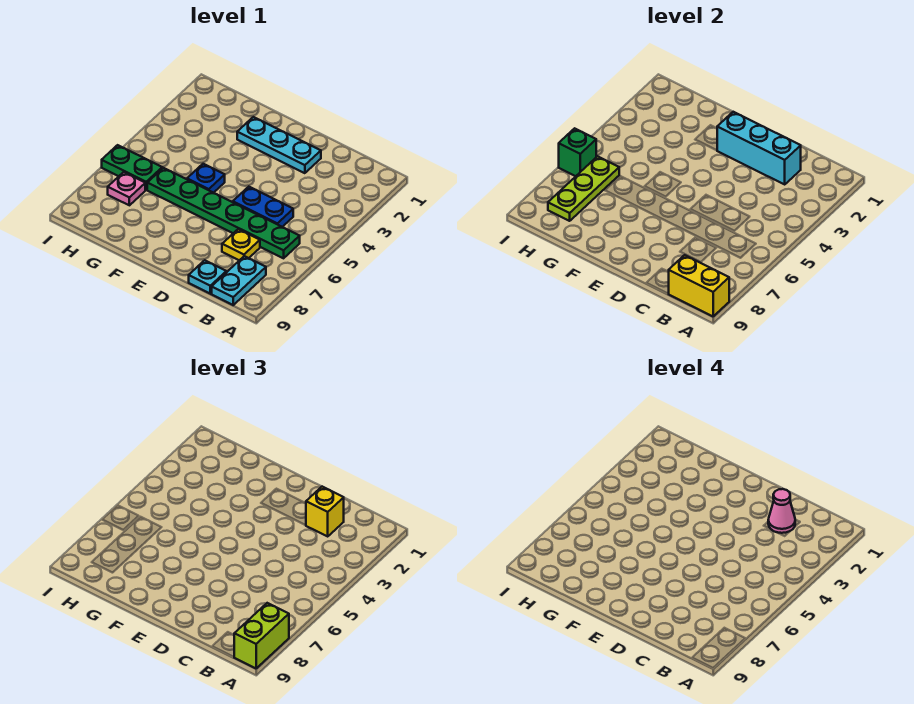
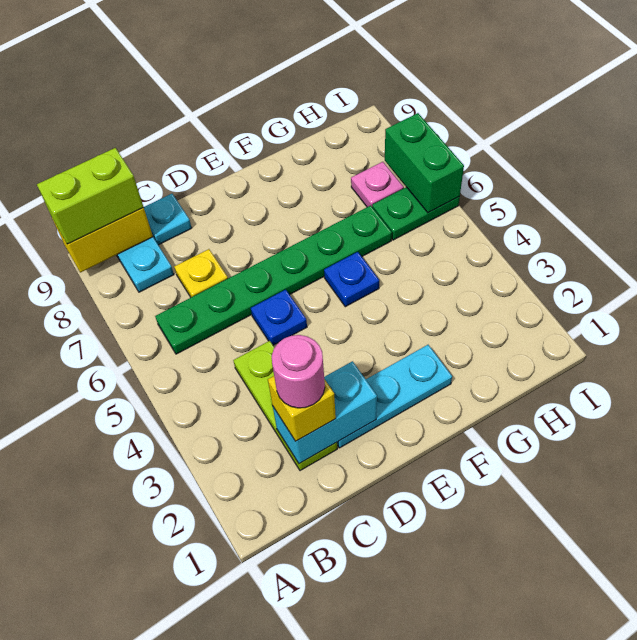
lime 1x2 brick [234,603,289,668] -> lime 1x2 brick turned to [37,148,143,244]
cyan 1x3 brick [717,112,801,184] -> cyan 1x2 brick [273,361,377,464]
pink 1x1 cone [768,489,795,533] -> pink 1x1 round brick [272,335,325,408]
blue 1x2 plate [233,187,293,227] -> blue 1x1 plate [251,290,307,345]
lime 1x3 plate [548,156,619,221] -> lime 1x3 plate moved to [233,341,337,471]
green 1x1 brick [559,128,596,176] -> green 1x2 brick [385,113,464,213]

